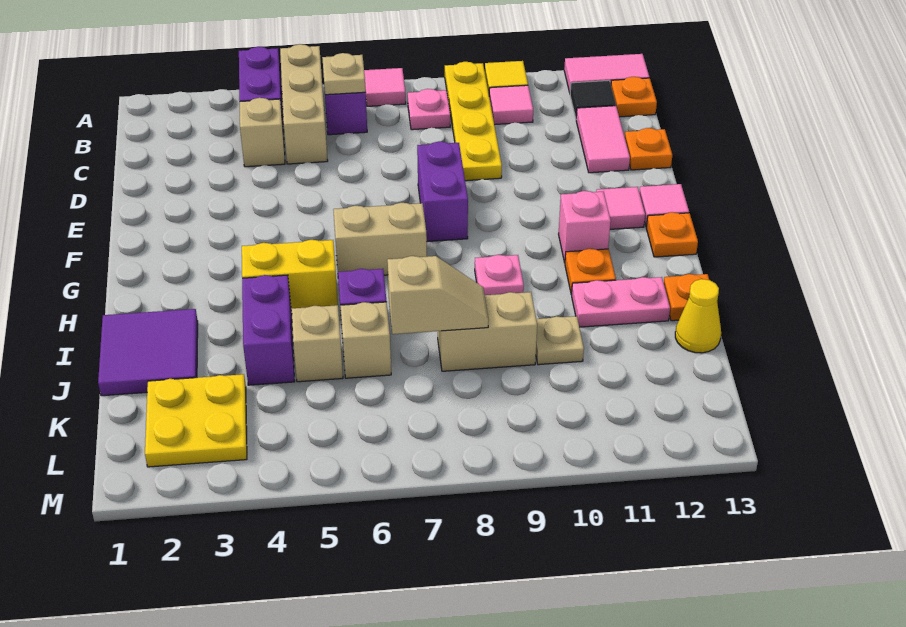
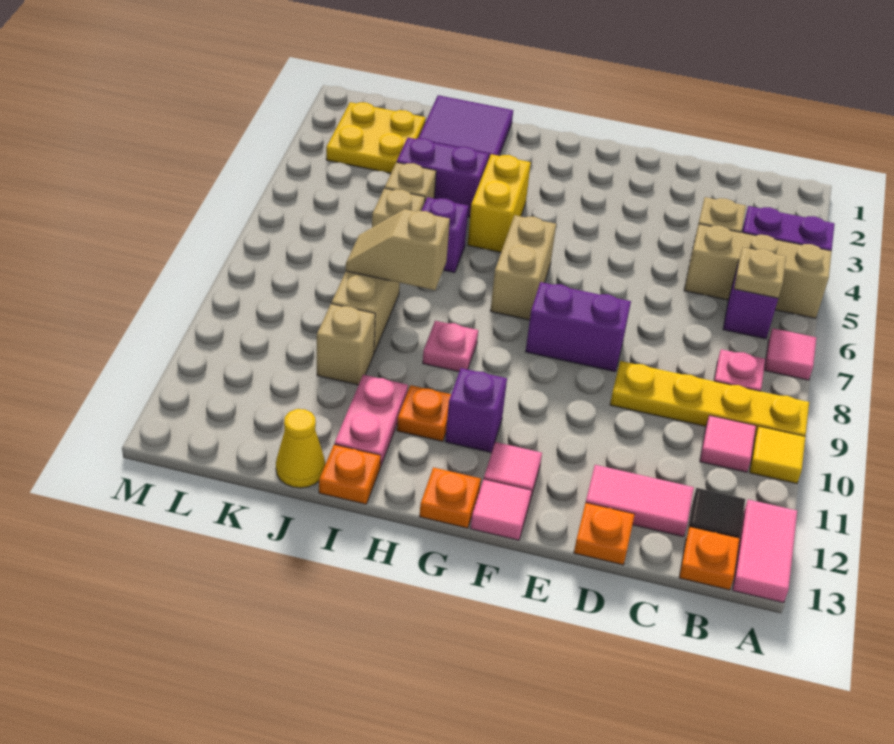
pink 1x1 brick [559,191,611,263] -> purple 1x1 brick [445,368,507,453]
tan 1x2 slope [387,256,489,334] -> tan 1x2 slope turned to [346,209,450,290]
tan 1x1 plate [536,316,584,365] -> tan 1x1 brick [317,304,375,385]

